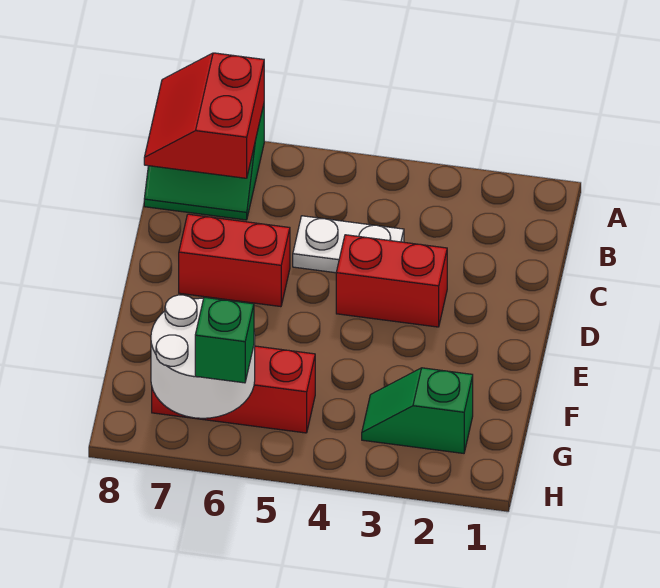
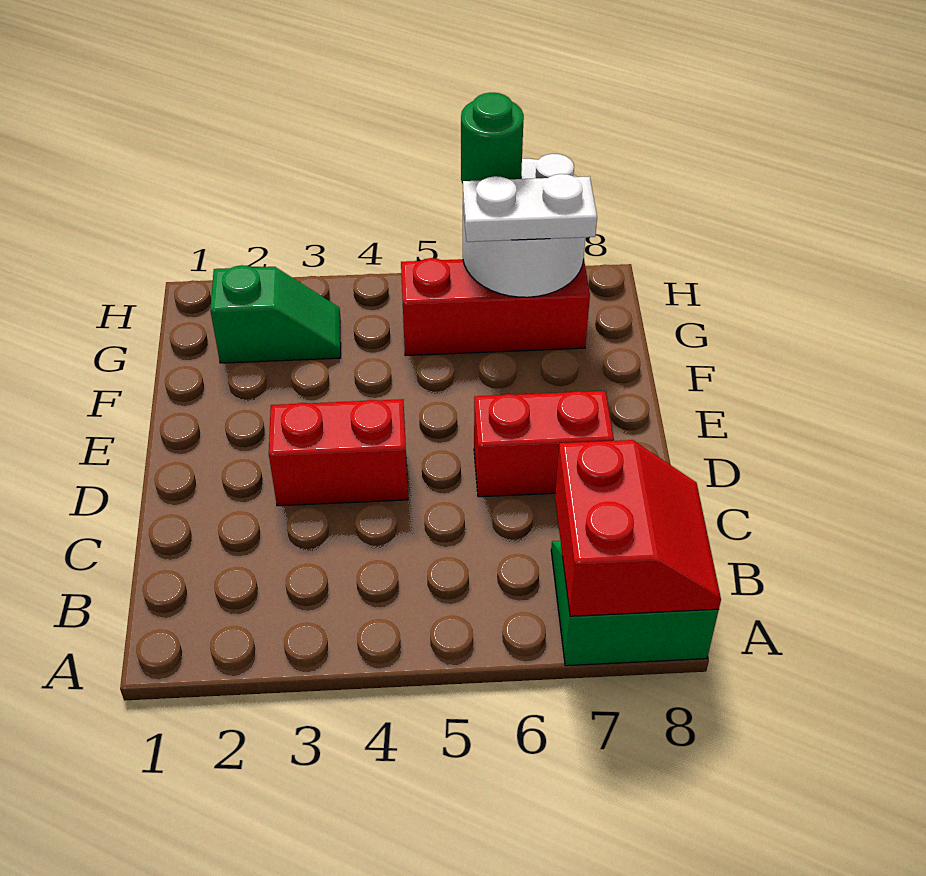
white 1x2 plate [293,216,404,273] -> white 1x2 plate moved to [463,174,597,242]
green 1x1 brick [195,297,254,383] -> green 1x1 round brick [461,93,524,184]

